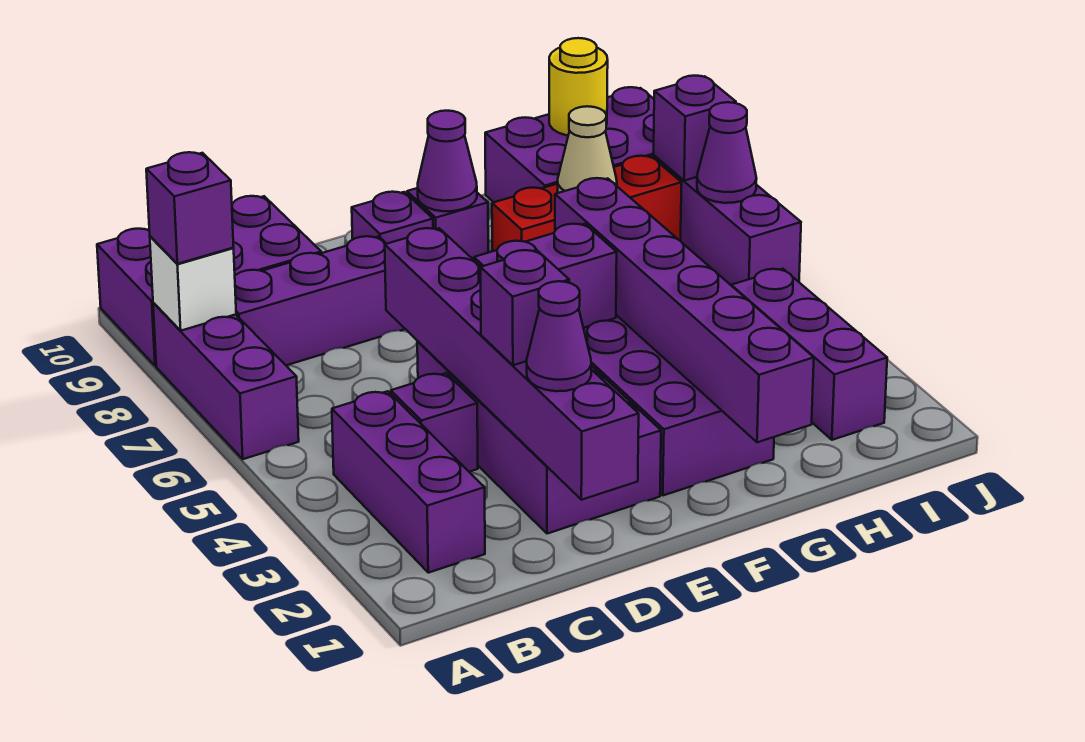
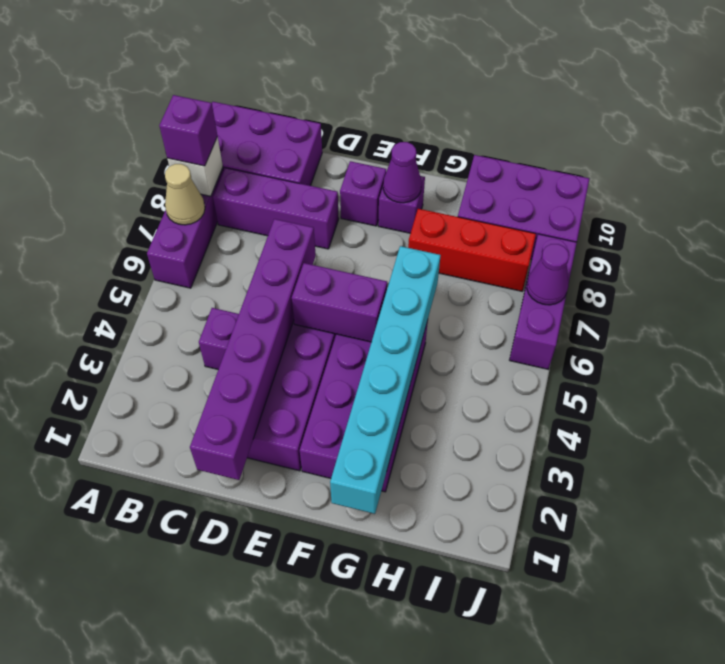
purple 1x3 brick [332,391,485,573] -> none
purple 1x1 cone [527,281,591,391] -> none
purple 1x1 brick [481,250,569,365] -> none
purple 1x6 brick [555,178,814,442] -> cyan 1x6 brick [330,246,441,514]
tan 1x1 cone [558,106,617,193] -> tan 1x1 cone moved to [165,164,205,225]
purple 1x3 brick [731,269,887,440] -> none
yellow 1x1 round brick [549,38,608,136] -> none
purple 1x1 brick [654,76,736,181] -> none

